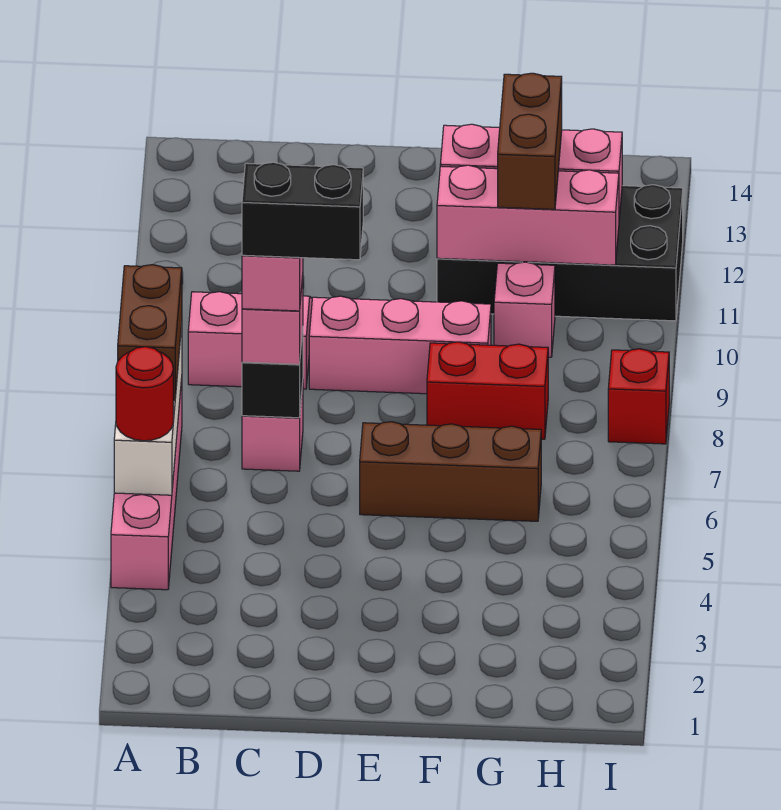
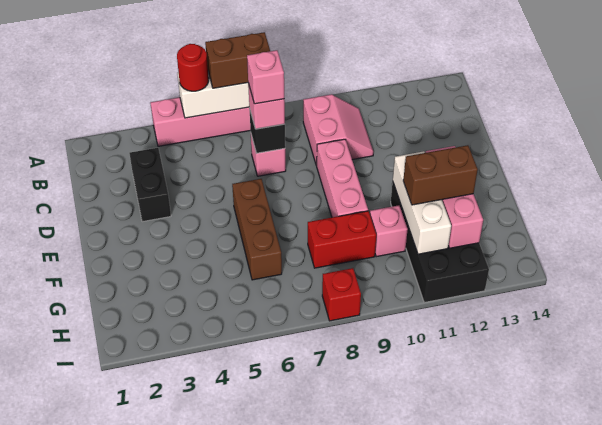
black 1x2 brick [242,162,363,260] -> black 1x2 brick moved to [129,148,171,222]
red 1x2 brick [427,342,548,439] -> red 1x2 brick turned to [308,211,376,268]
pink 1x3 brick [437,165,619,265] -> white 1x3 brick [393,151,451,254]

